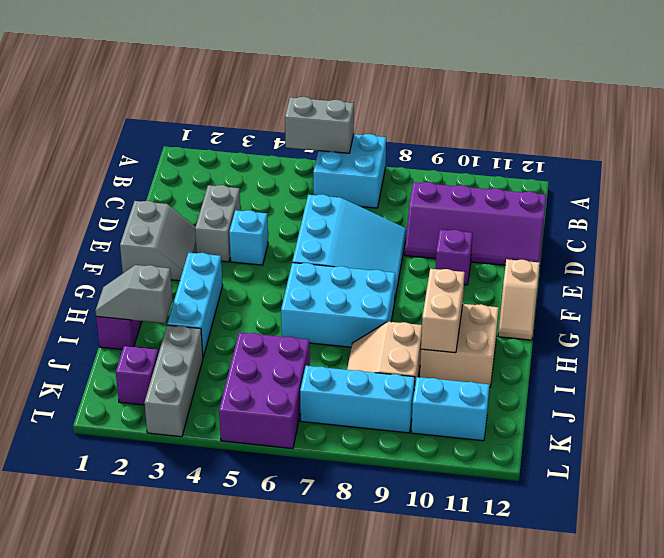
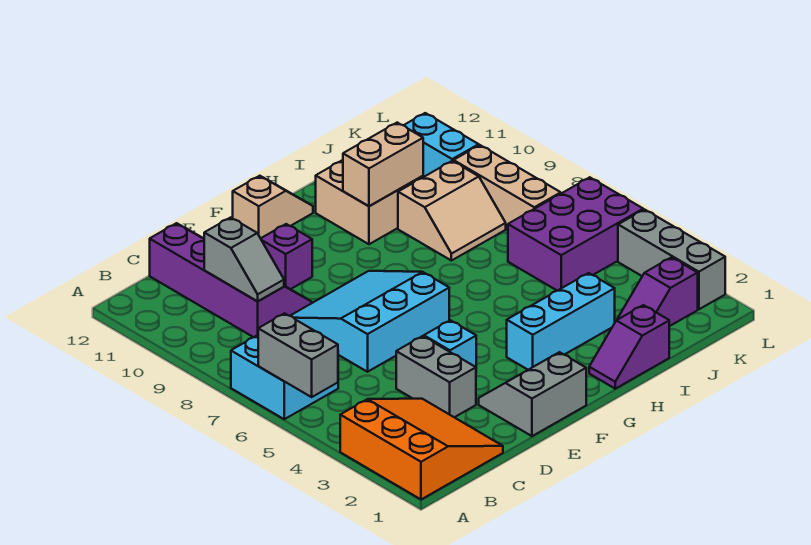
none -> orange 3x3 slope [340,399,503,499]
grey 1x2 brick [195,185,240,262] -> grey 1x2 brick turned to [396,336,476,417]
cyan 2x3 brick [281,263,395,347] -> none
grey 1x2 slope [96,265,172,323] -> grey 1x2 slope moved to [204,217,284,301]
grey 1x3 brick [144,325,203,437] -> grey 1x3 brick turned to [618,210,725,309]
cyan 1x3 brick [300,366,415,433] -> tan 1x3 brick [454,145,561,229]

